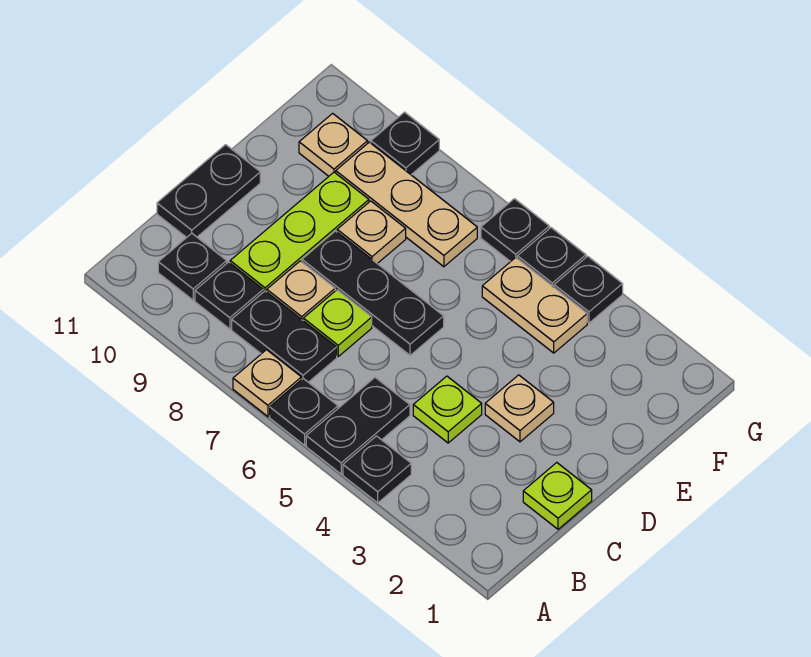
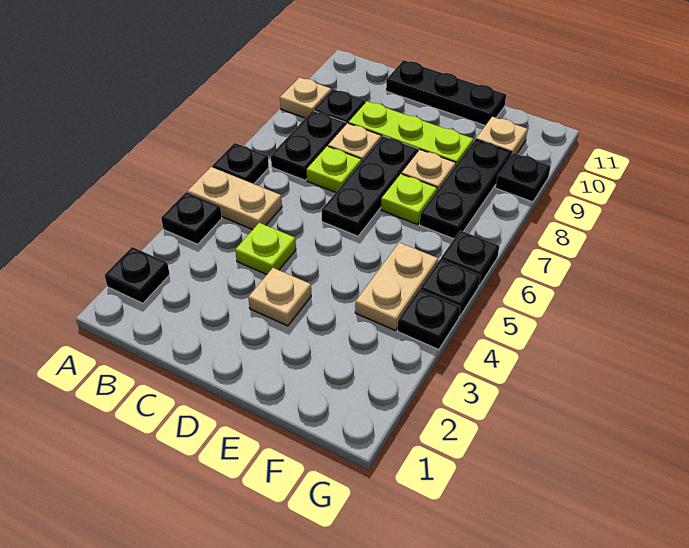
black 1x2 plate [306,378,410,474] -> tan 1x2 plate [187,167,282,230]
tan 1x1 plate [233,350,301,416] -> tan 1x1 plate moved to [280,77,331,118]
black 1x1 plate [158,233,227,300] -> black 1x1 plate moved to [104,247,170,303]
lime 1x1 plate [523,463,592,529] -> lime 1x1 plate moved to [381,174,437,225]
black 1x2 plate [157,145,260,238] -> black 1x3 plate [386,60,506,126]
tan 1x3 plate [336,142,477,267] -> black 1x3 plate [420,139,512,239]

